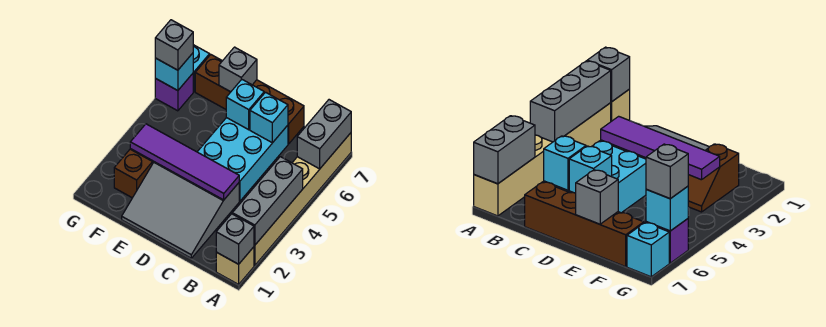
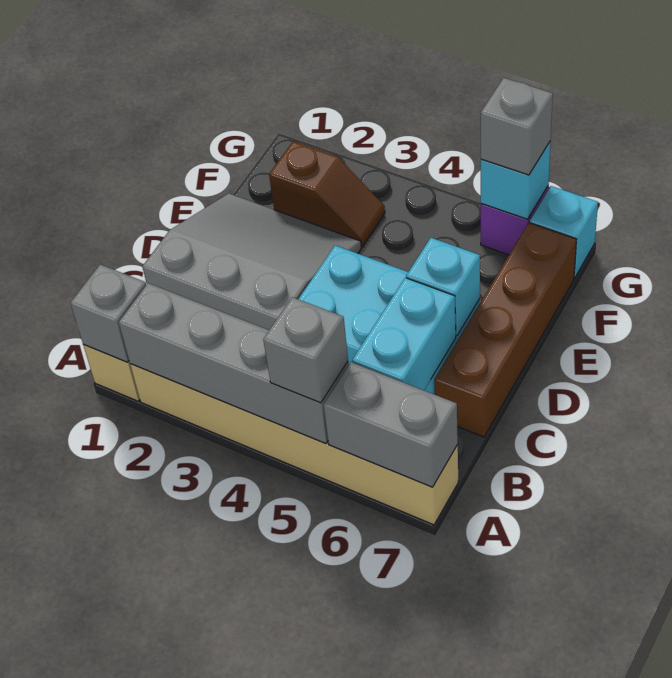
grey 1x3 brick [232,157,303,245] -> grey 1x4 brick [119,283,349,443]
grey 3x3 slope [122,162,239,258] -> grey 3x3 slope turned to [142,194,361,330]
purple 1x4 tile [130,124,239,200] -> none
cyan 1x1 brick [250,92,288,143] -> cyan 1x2 brick [352,278,456,390]
grey 1x1 brick [219,47,257,92] -> grey 1x1 brick moved to [263,297,348,403]

